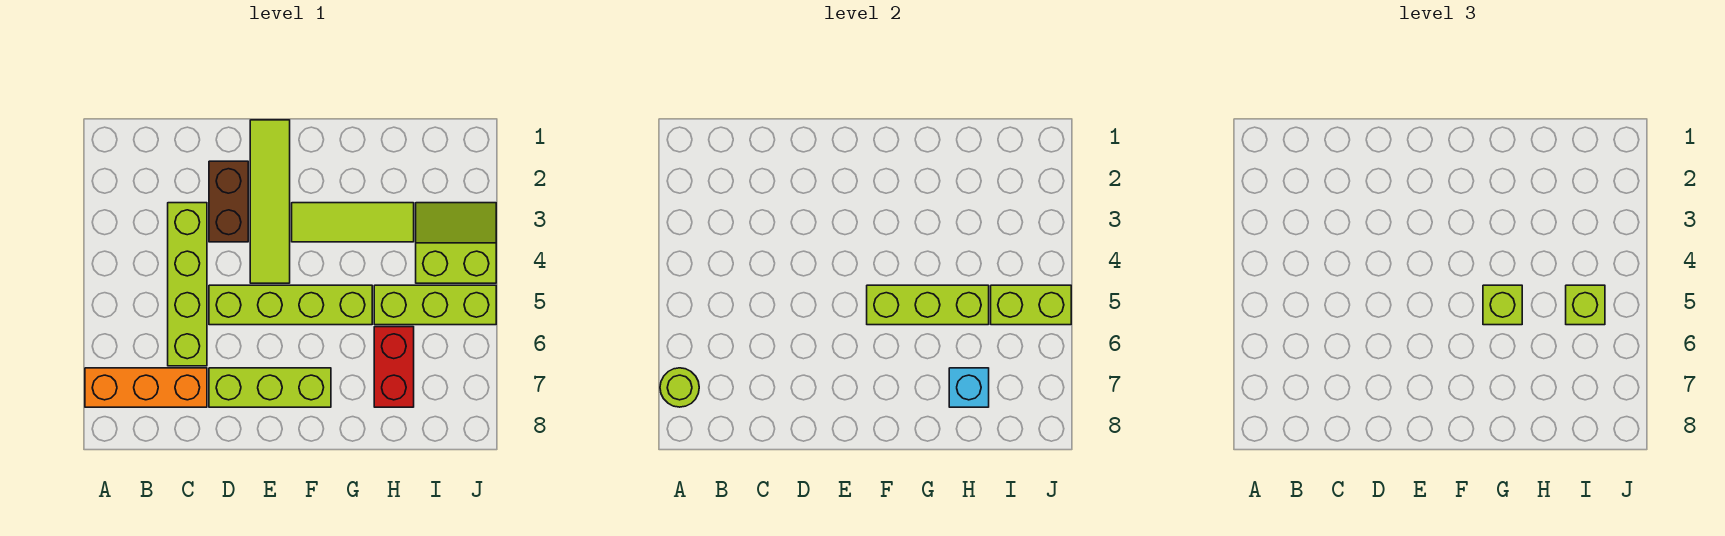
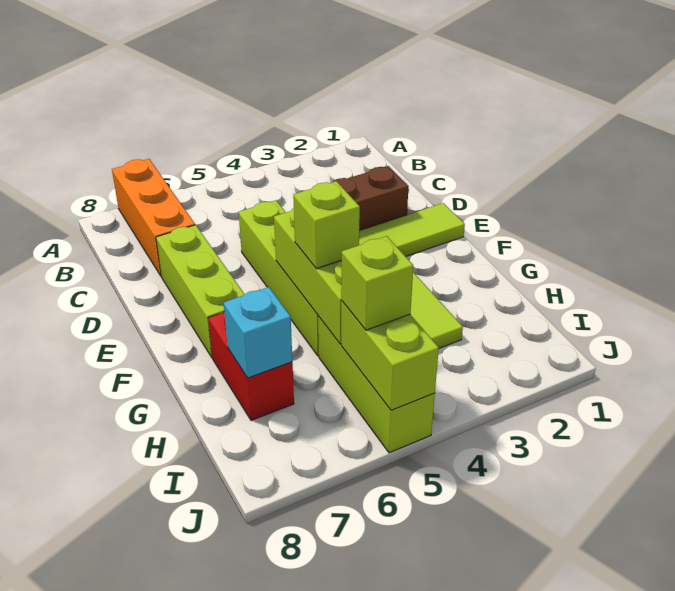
lime 1x1 round brick [660,368,699,407] -> none
lime 1x4 brick [168,203,207,366] -> none
red 1x2 brick [374,327,414,407] -> red 1x2 brick turned to [208,312,294,420]
lime 2x2 slope [416,203,496,283] -> none

